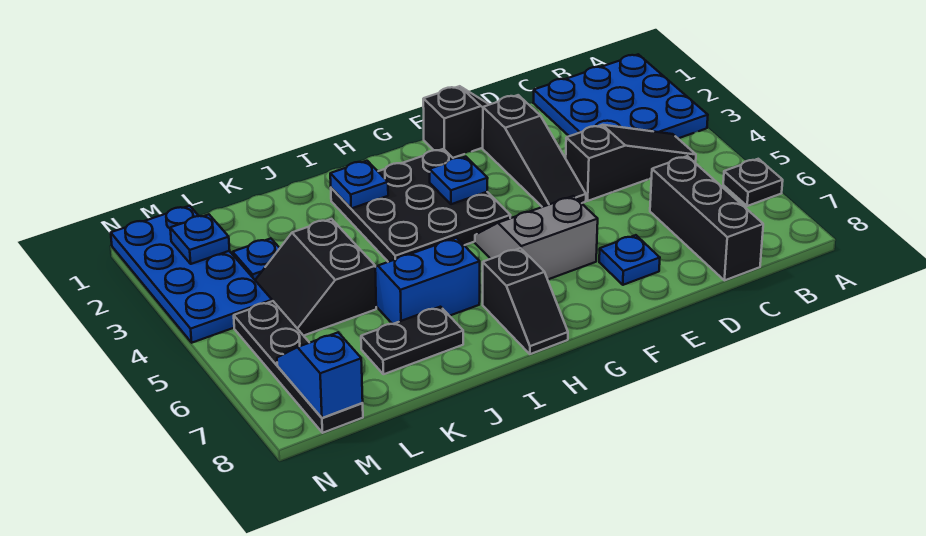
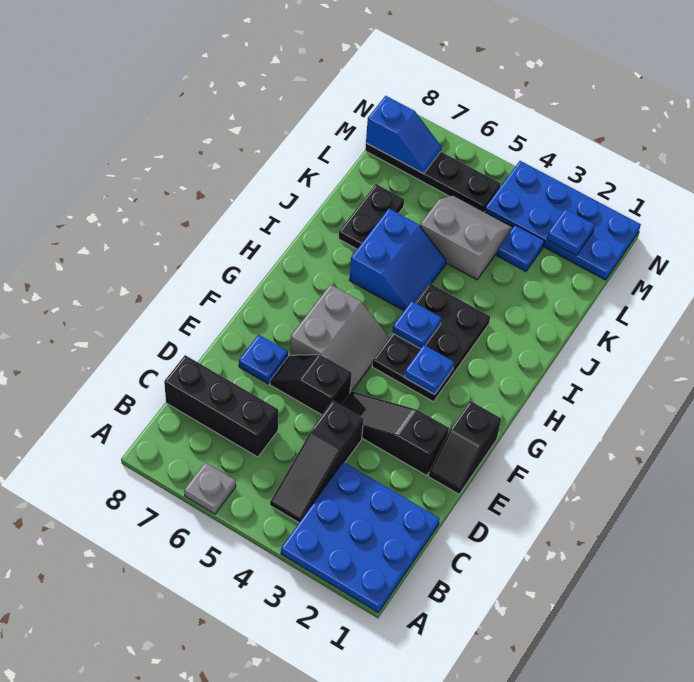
black 1x1 plate [723,159,783,206] -> grey 1x1 plate [184,462,236,514]
black 3x3 plate [331,149,511,262] -> black 2x3 plate [372,283,490,402]
black 1x2 slope [483,248,568,354] -> black 1x2 slope moved to [270,355,352,415]
blue 1x1 plate [330,161,388,208] -> blue 1x1 plate moved to [392,301,441,349]
black 2x2 slope [255,219,376,336] -> grey 2x2 slope [420,196,513,280]

